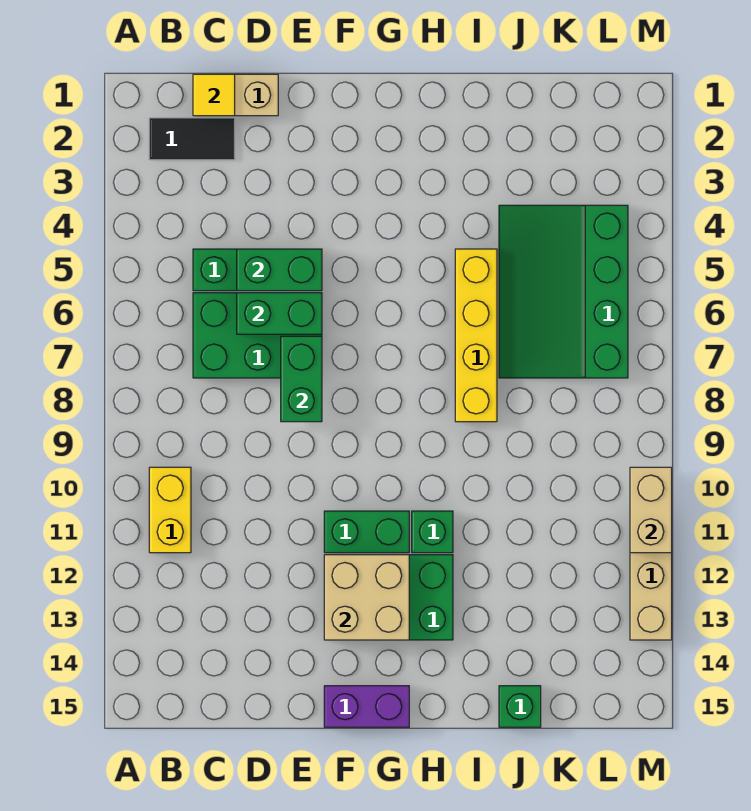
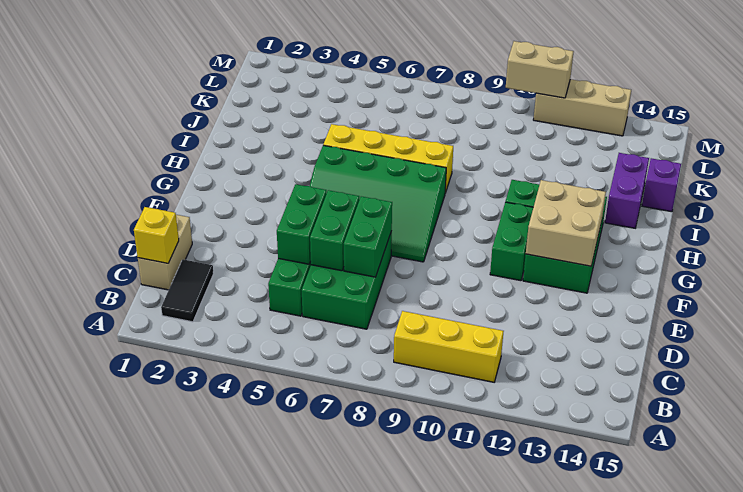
yellow 1x2 brick [149,467,191,553] -> yellow 1x3 brick [394,311,504,382]
yellow 1x1 tile [193,74,235,116] -> yellow 1x1 brick [134,207,179,263]
green 1x2 brick [281,336,322,422] -> green 1x2 brick turned to [344,196,392,277]
purple 1x2 brick [324,686,409,727] -> purple 1x2 brick moved to [605,153,649,228]
green 3x4 slope [499,205,628,378] -> green 3x4 slope moved to [310,145,446,262]
green 1x1 brick [499,686,541,727] -> purple 1x1 brick [642,158,681,212]

